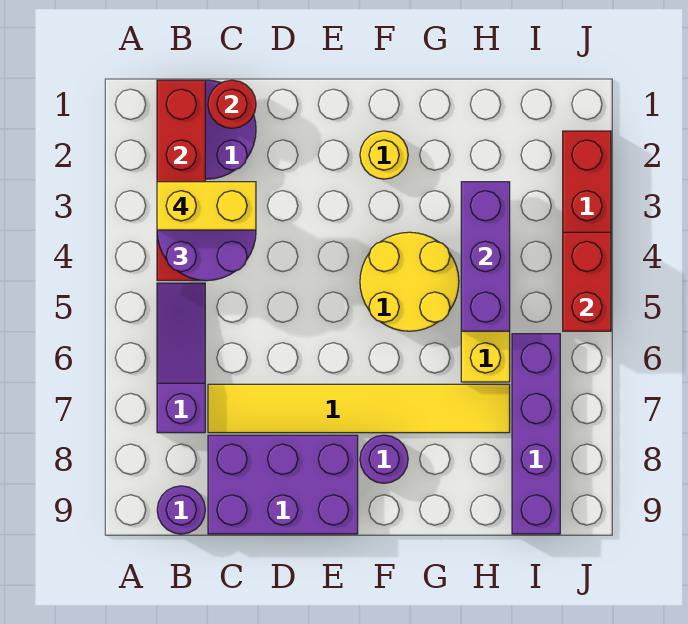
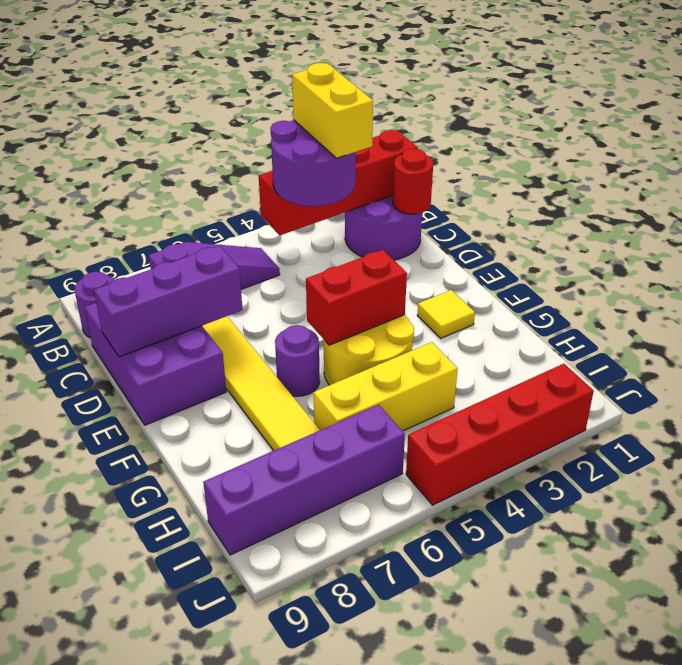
yellow 1x1 round brick [360,131,408,179] -> yellow 1x1 tile [417,290,475,338]
purple 1x1 round brick [360,435,408,483] -> purple 1x1 round brick moved to [275,325,320,396]
purple 1x3 brick [461,182,510,331] -> purple 1x3 brick moved to [94,245,243,357]
red 1x2 brick [563,232,611,331] -> red 1x2 brick moved to [306,250,407,345]

